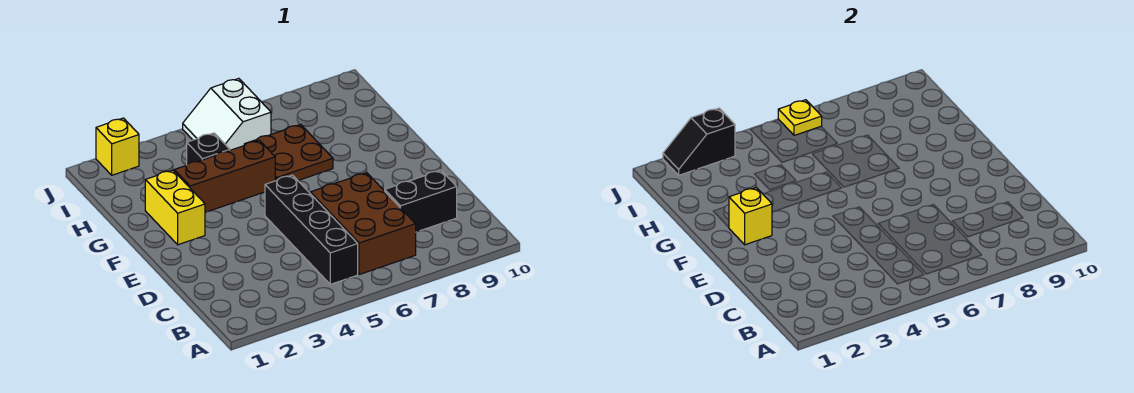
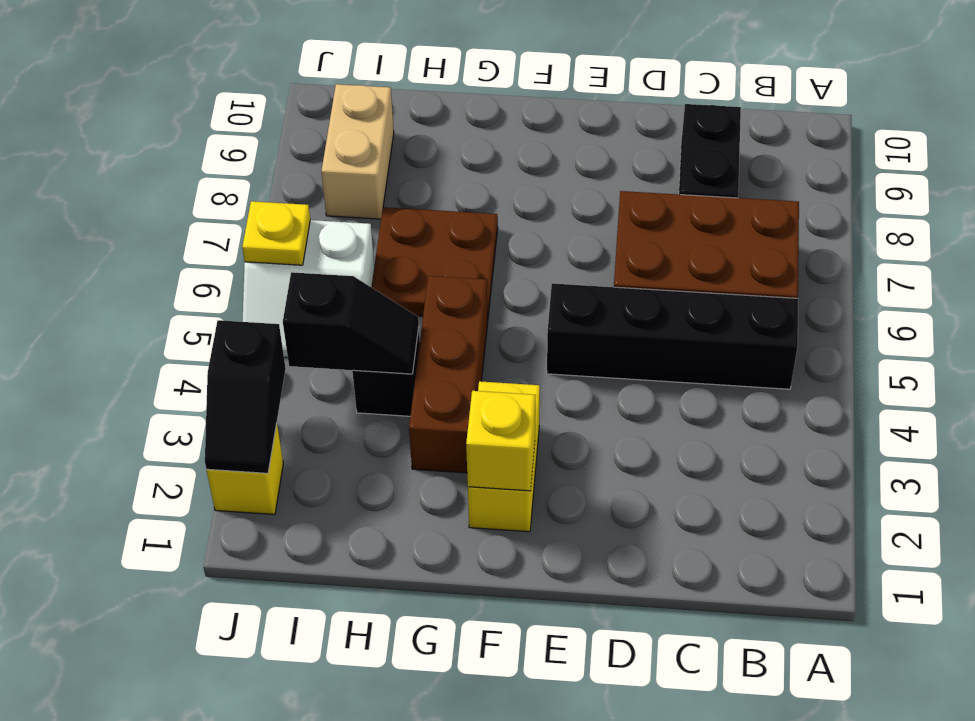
yellow 1x2 brick [145,170,205,245] -> yellow 1x2 brick turned to [468,381,540,532]
none -> black 1x2 slope [283,272,419,374]
none -> tan 1x2 brick [321,84,394,219]

